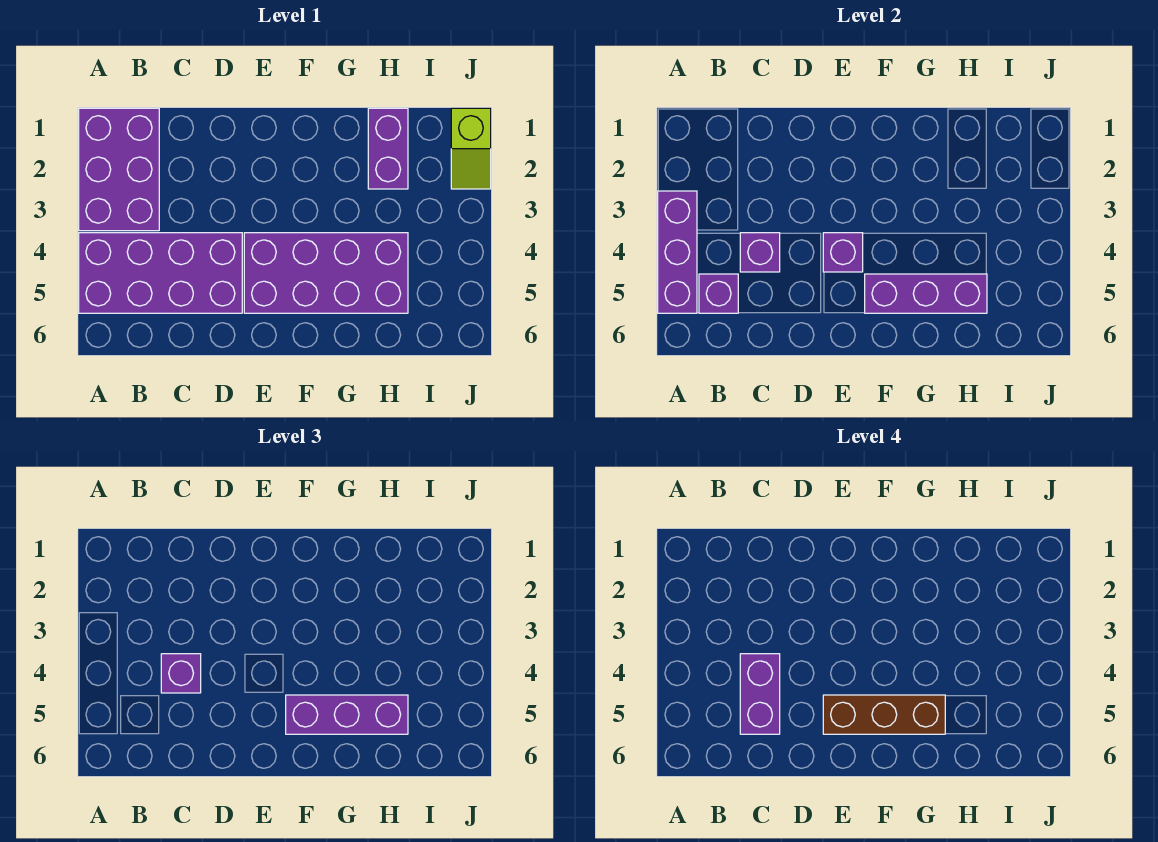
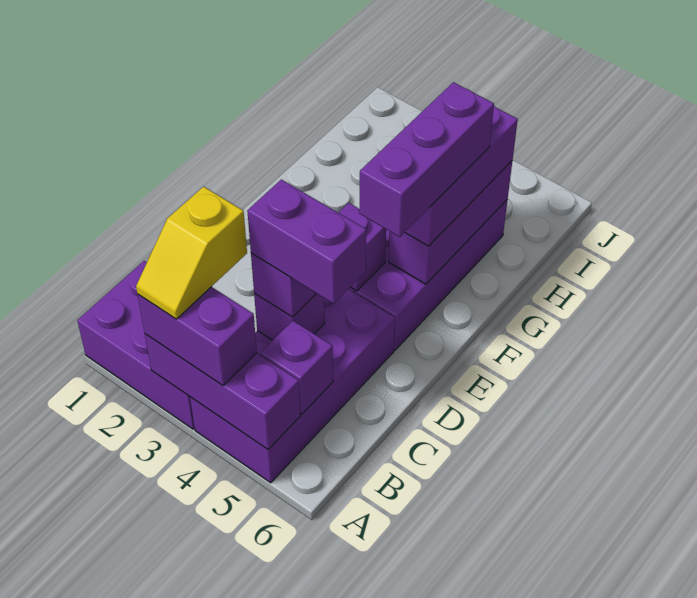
none -> yellow 1x2 slope [136,187,247,319]
brown 1x3 brick [823,695,945,734] -> purple 1x3 brick [359,82,494,237]
purple 1x2 brick [368,108,408,189] -> purple 1x2 brick moved to [138,287,257,385]
lime 1x2 slope [451,108,491,189] -> none

